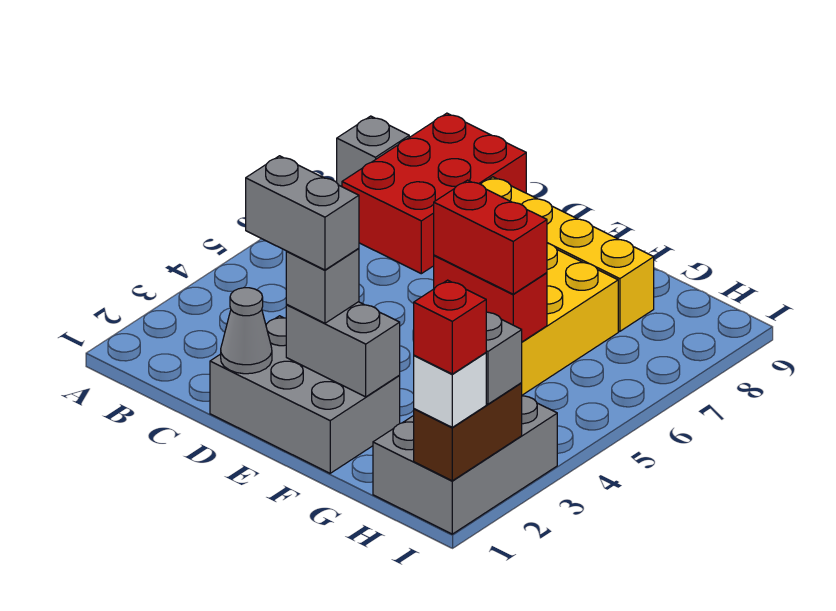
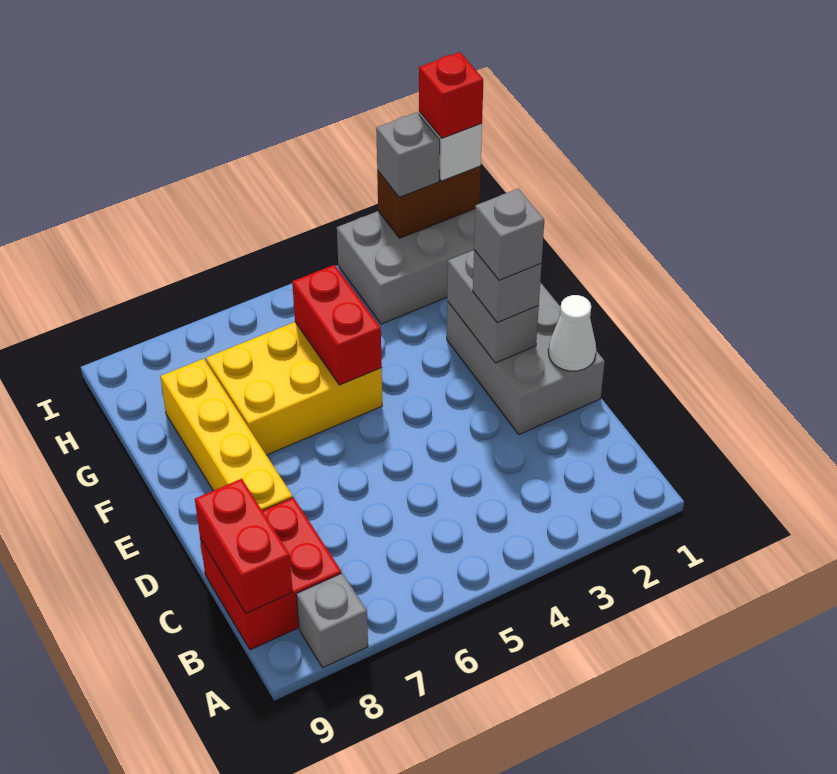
red 2x3 brick [342,113,526,274] -> red 2x2 brick [200,497,341,650]
grey 1x1 cone [221,288,272,374] -> white 1x1 cone [548,295,596,371]
grey 1x2 brick [246,156,359,270] -> grey 1x1 brick [474,189,544,280]
red 1x2 brick [434,180,547,294] -> red 1x2 brick moved to [195,479,293,613]

